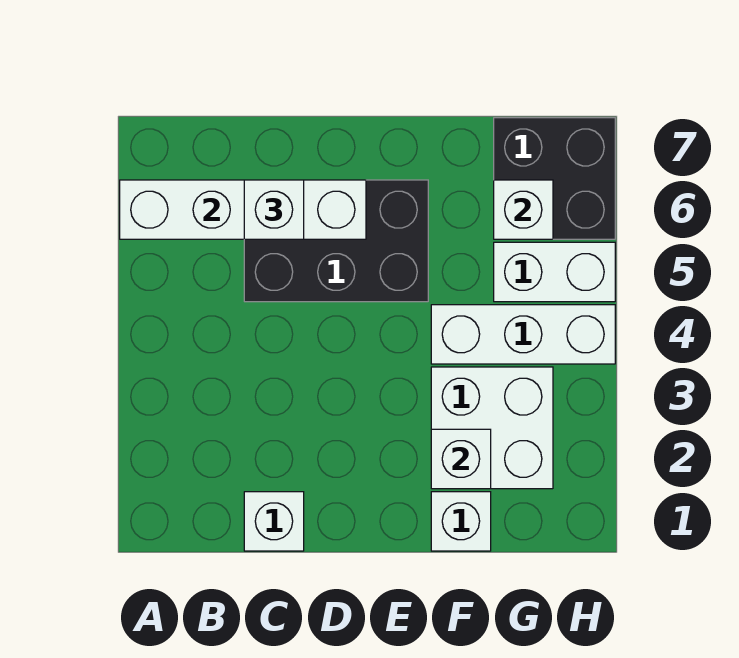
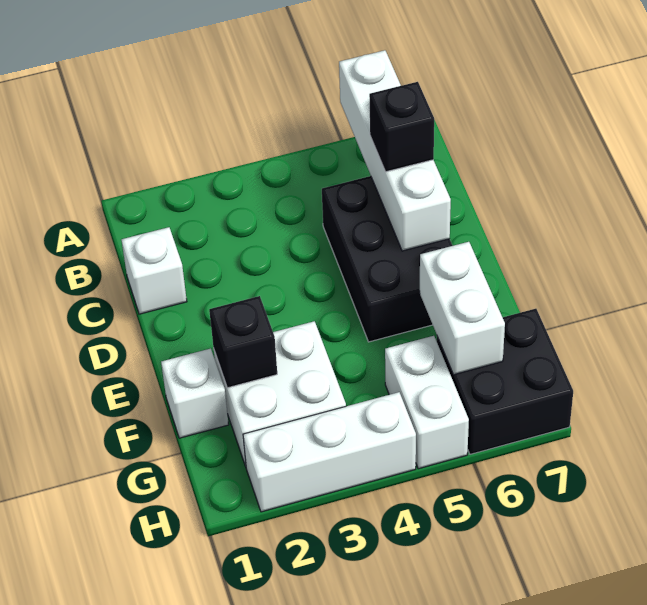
white 1x1 brick [244,180,304,239] -> black 1x1 brick [369,82,434,172]
white 1x1 brick [431,429,491,489] -> black 1x1 brick [209,296,277,388]
white 1x3 brick [431,305,615,364] -> white 1x3 brick turned to [243,392,416,512]
white 1x1 brick [494,180,553,239] -> white 1x2 brick [420,242,505,375]

